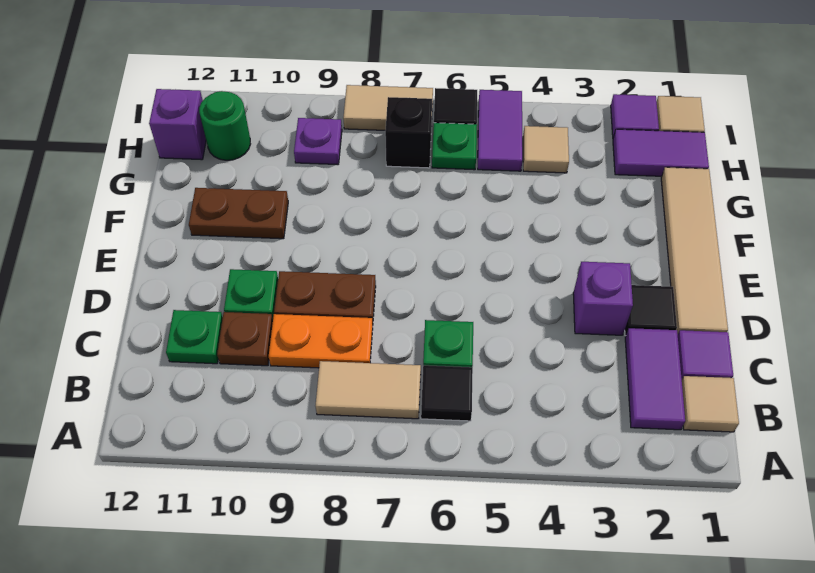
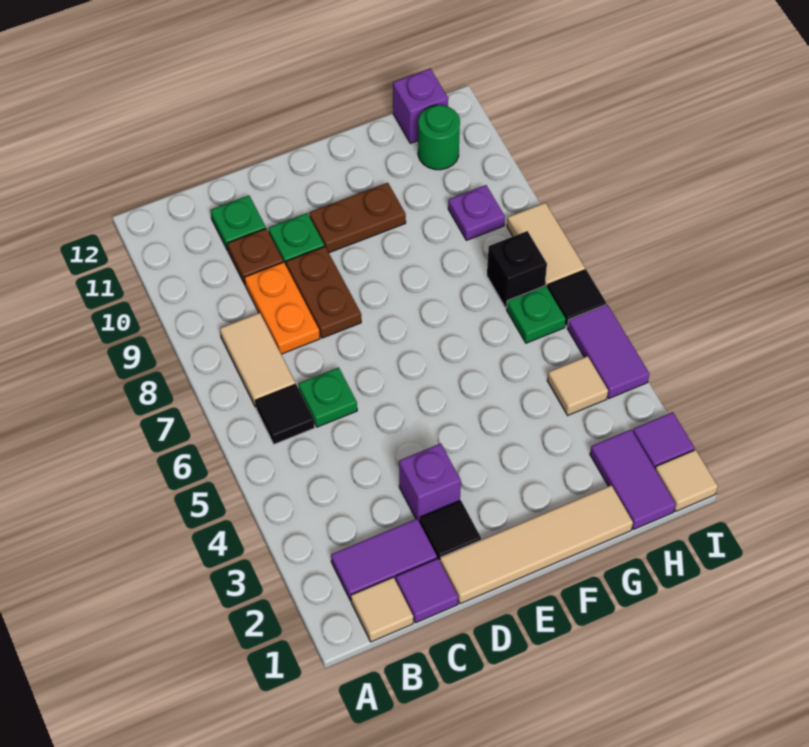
brown 1x2 plate [189,188,288,239] -> brown 1x2 plate turned to [309,183,406,253]
purple 1x2 tile [478,90,523,171] -> purple 1x2 tile turned to [567,304,649,398]

